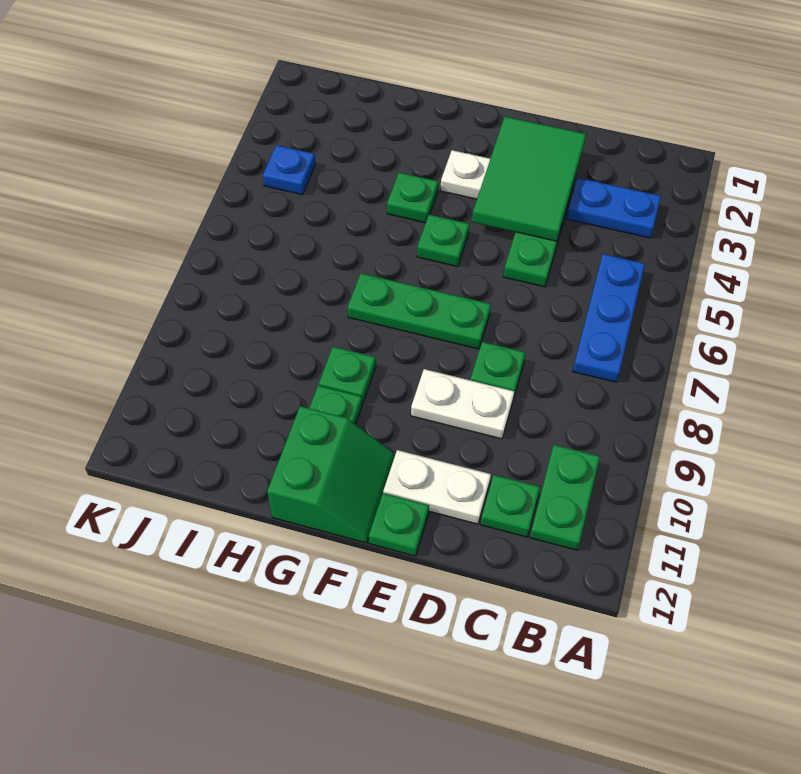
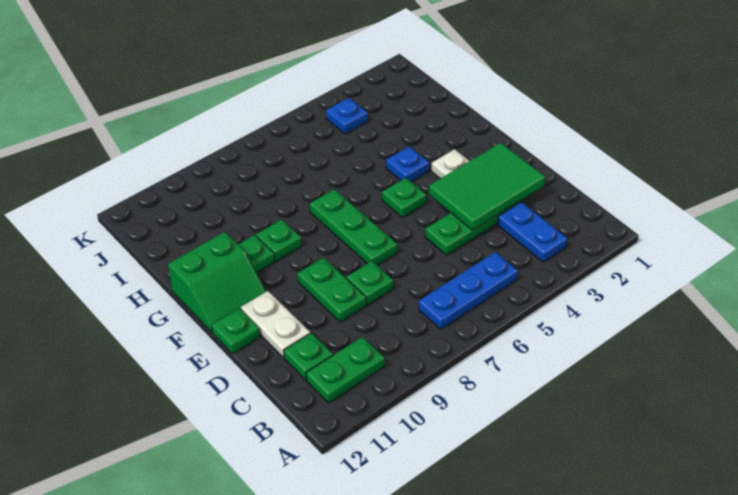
white 1x2 plate [411,369,514,439] -> green 1x2 plate [297,258,366,322]
green 1x1 plate [387,173,438,223] -> blue 1x1 plate [386,146,430,182]

